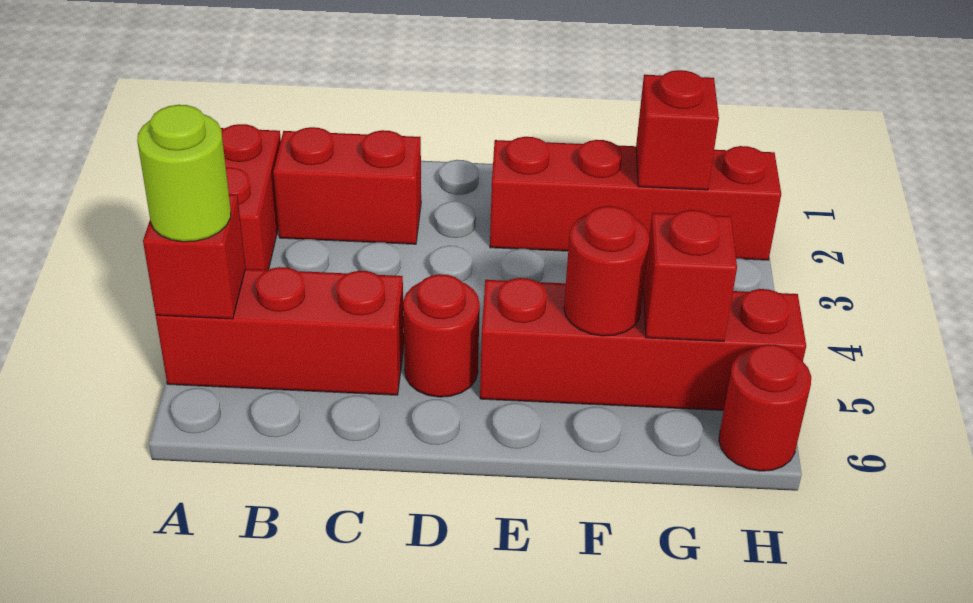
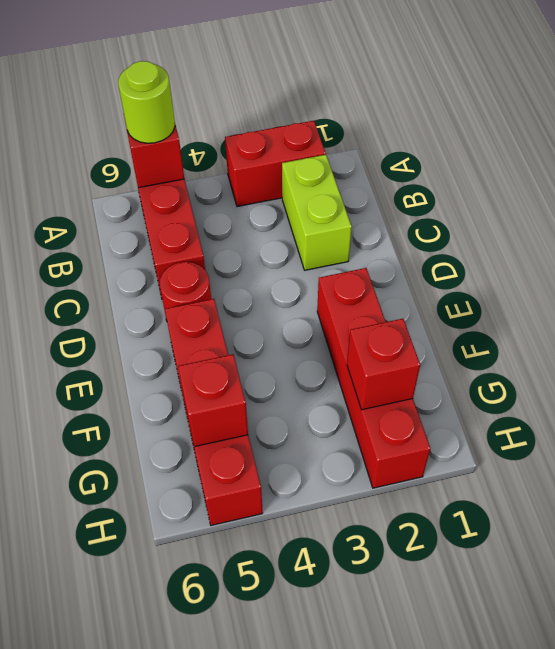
red 1x2 brick [273,127,421,244] -> lime 1x2 brick [282,155,352,270]
red 1x1 round brick [564,206,650,336] -> none
red 1x1 round brick [719,344,811,471] -> none

